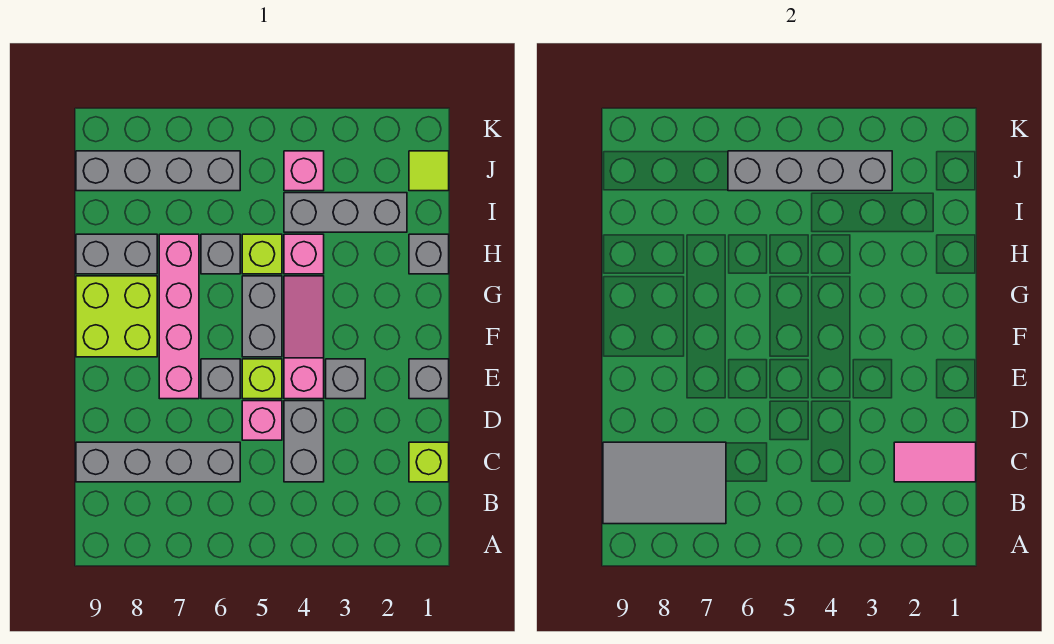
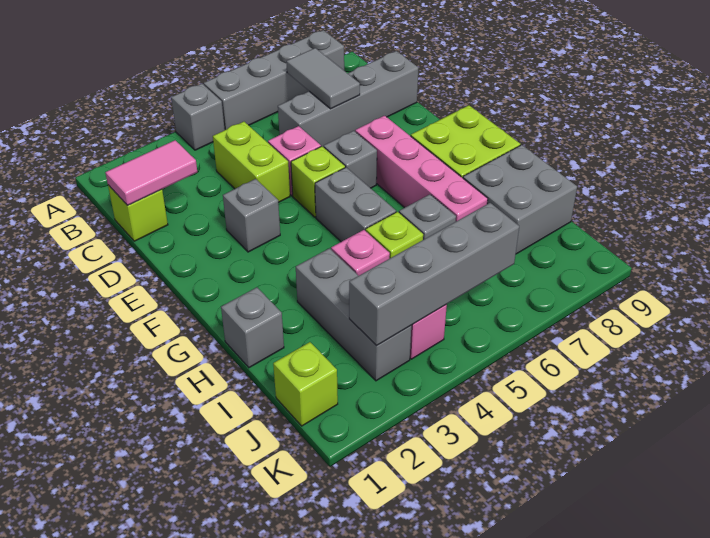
grey 2x3 tile [603,442,726,524] -> grey 1x2 tile [286,48,360,109]
grey 1x2 brick [284,401,324,482] -> lime 1x2 brick [213,122,290,203]
grey 1x1 brick [409,359,449,399] -> grey 1x1 brick moved to [171,84,225,150]
pink 1x3 slope [284,276,324,399] -> none
grey 1x2 brick [76,234,157,274] -> grey 2x2 brick [463,145,577,254]
grey 1x3 brick [284,193,407,232] -> grey 1x3 brick turned to [296,248,411,381]
lime 1x1 tile [409,151,449,191] -> lime 1x1 brick [273,342,338,426]
grey 1x4 brick [76,151,240,191] -> grey 1x4 brick moved to [204,30,344,130]

